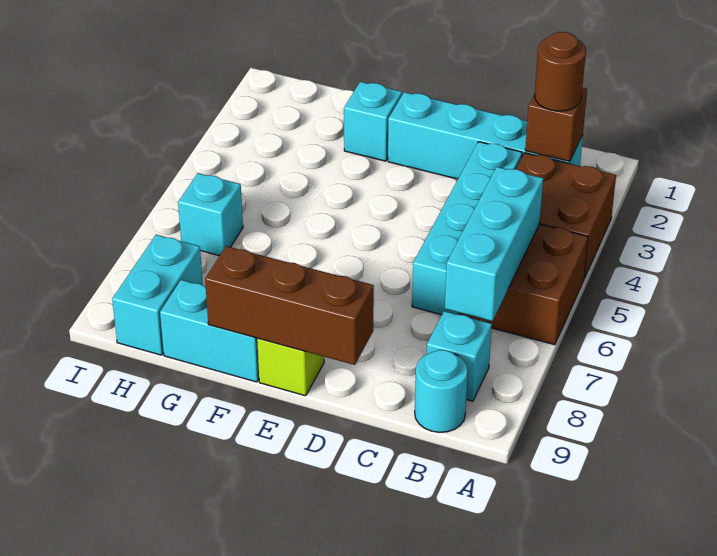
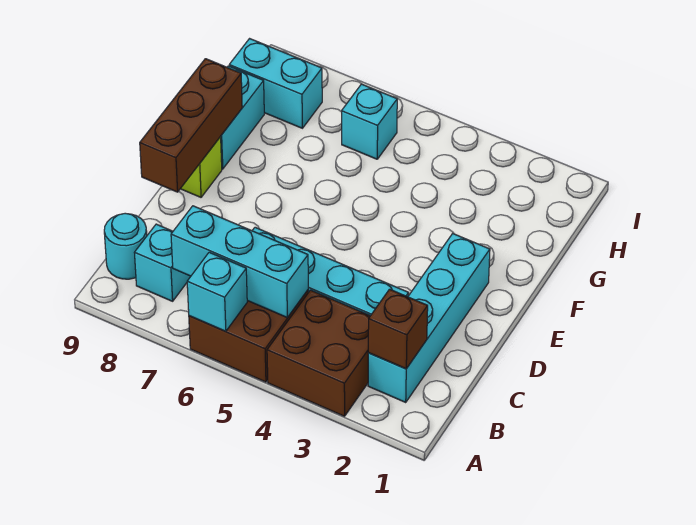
brown 1x1 round brick [535,32,586,111] -> none
cyan 1x1 brick [344,82,402,161] -> cyan 1x1 brick moved to [187,252,247,331]

